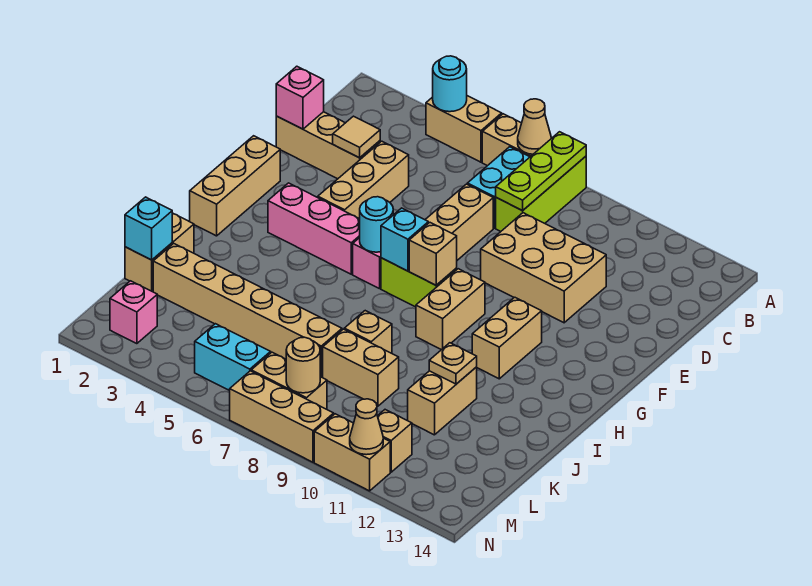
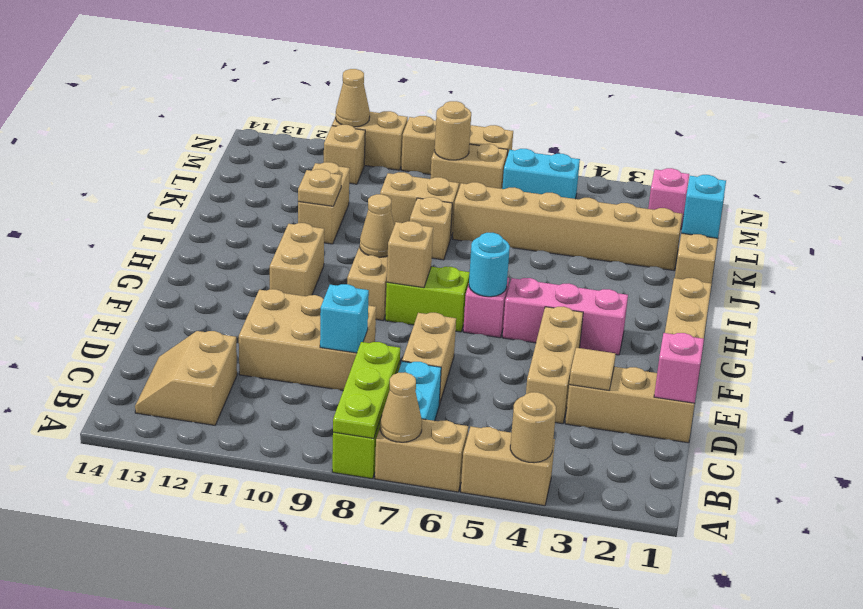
cyan 1x1 round brick [433,56,467,112] -> tan 1x1 round brick [510,392,556,463]
none -> tan 2x2 slope [135,331,237,425]
cyan 1x1 brick [381,208,428,271] -> cyan 1x1 brick moved to [320,284,369,353]
none -> tan 1x1 cone [360,194,394,257]

